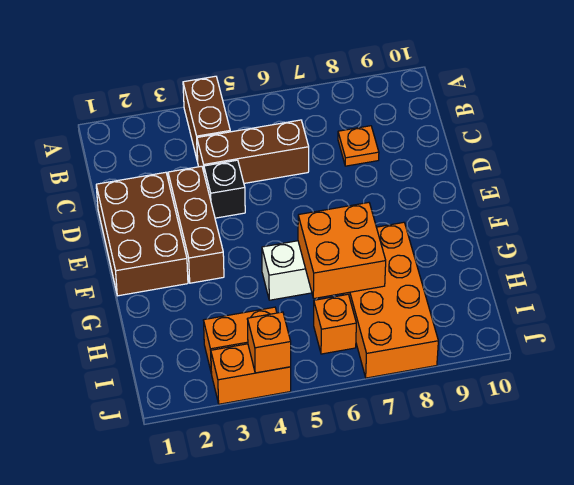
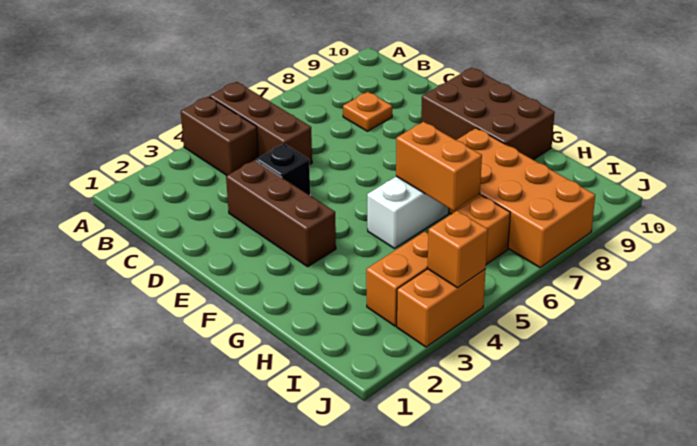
brown 1x3 brick [197,120,309,183] -> brown 1x3 brick turned to [210,82,312,165]
brown 2x3 brick [96,172,188,296] -> brown 2x3 brick moved to [421,68,555,160]
orange 2x2 brick [298,203,386,298] -> orange 1x2 brick [396,122,482,211]

